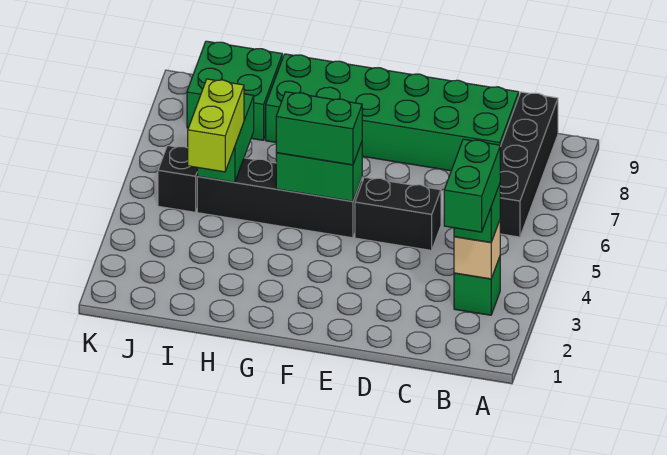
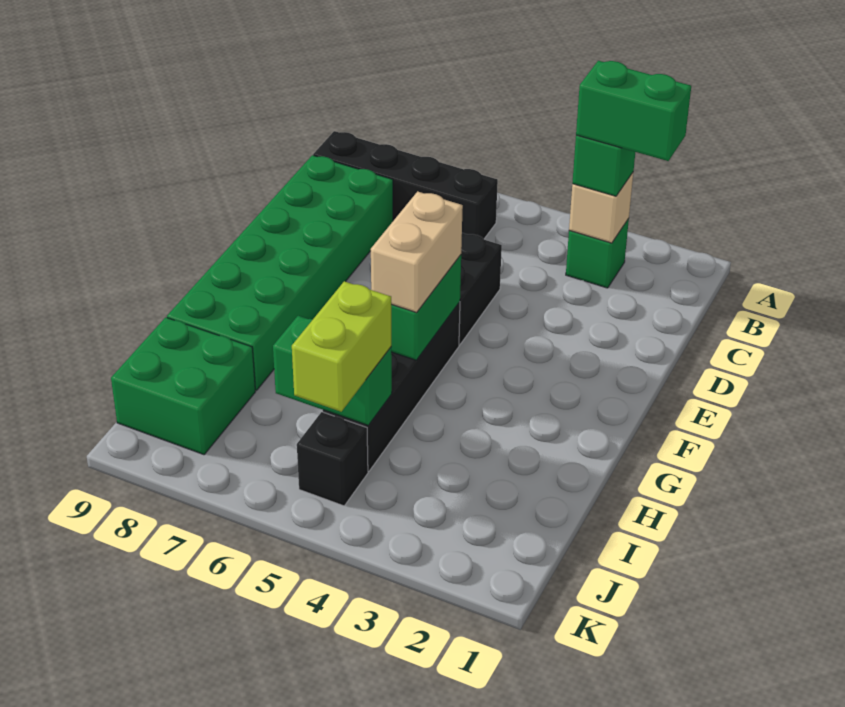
green 1x2 brick [276,92,362,165] -> tan 1x2 brick [371,191,463,312]
lime 1x2 brick [188,79,244,172] -> lime 1x2 brick turned to [292,281,391,412]

